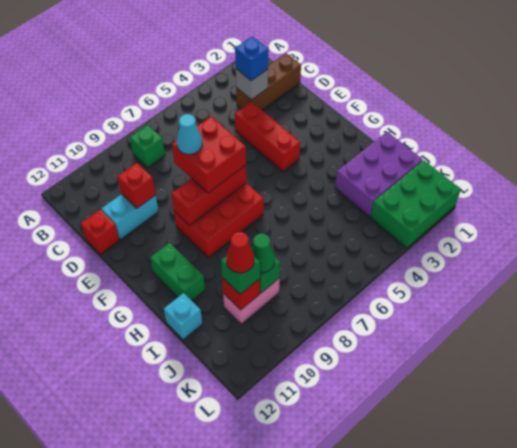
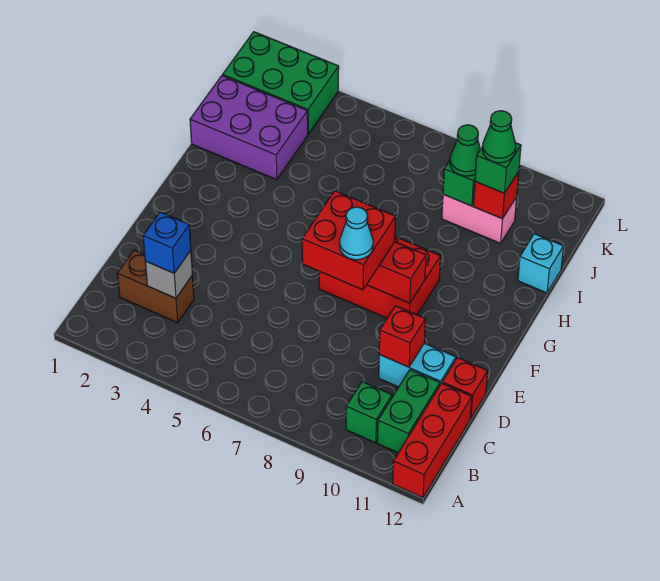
green 1x1 brick [130,125,165,168] -> green 1x1 brick moved to [346,382,392,443]
brown 1x3 brick [236,53,301,110] -> brown 1x2 brick [117,250,194,323]
red 1x3 brick [235,102,300,172] -> red 1x3 brick moved to [393,383,472,498]
green 1x2 brick [150,243,205,301] -> green 1x2 brick moved to [377,370,440,453]
red 1x1 cone [226,232,254,273] -> green 1x1 cone [483,111,516,163]

